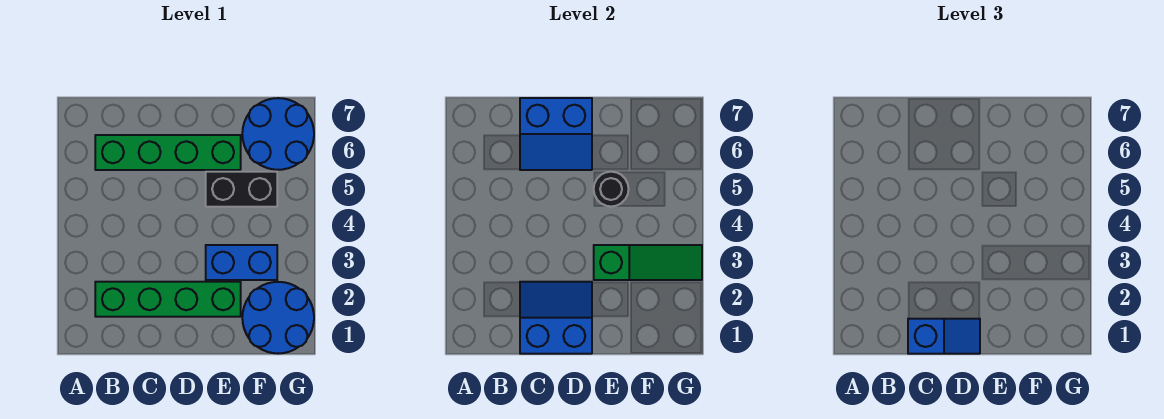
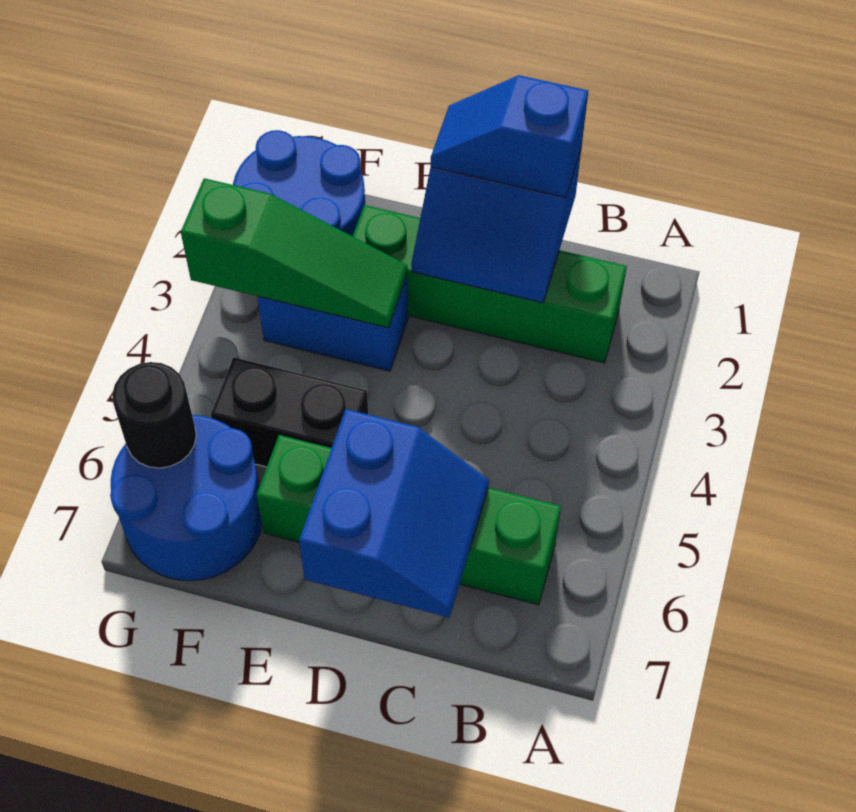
blue 2x2 slope [520,98,592,170] -> blue 2x2 slope turned to [299,409,489,618]
green 1x3 slope [594,245,702,280] -> green 1x3 slope turned to [181,178,407,328]
black 1x1 round brick [594,172,629,207] -> black 1x1 round brick moved to [112,362,196,468]

